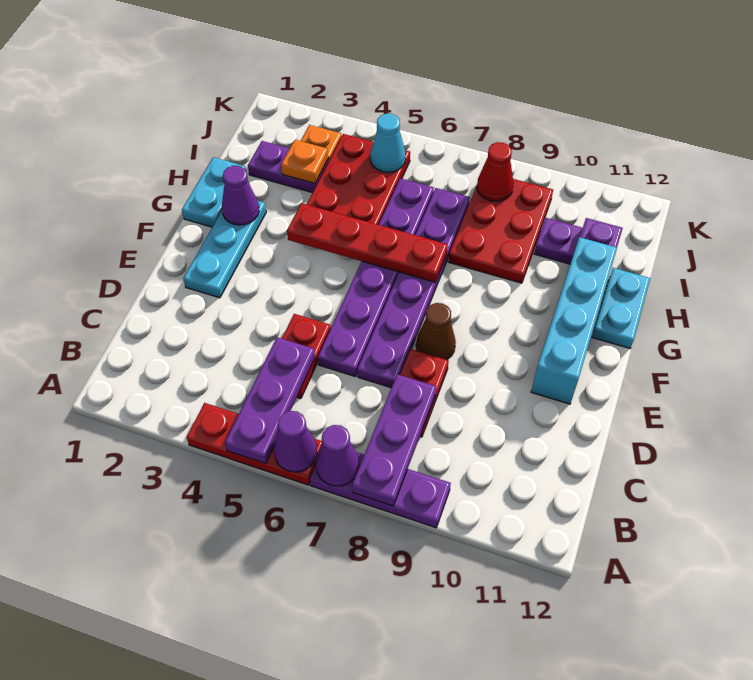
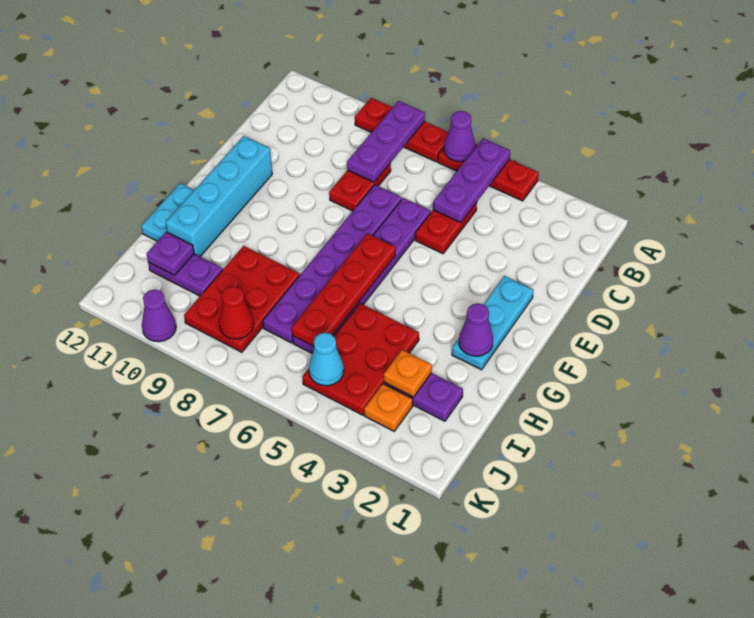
purple 1x3 plate [310,452,451,528] -> red 1x3 plate [355,98,448,162]
purple 1x1 cone [316,425,359,486] -> purple 1x1 cone moved to [142,290,176,342]
brown 1x1 cone [416,303,456,360] -> none
cyan 1x2 plate [182,157,246,227] -> none
red 1x4 plate [287,203,448,282] -> red 1x4 plate turned to [292,234,395,346]

